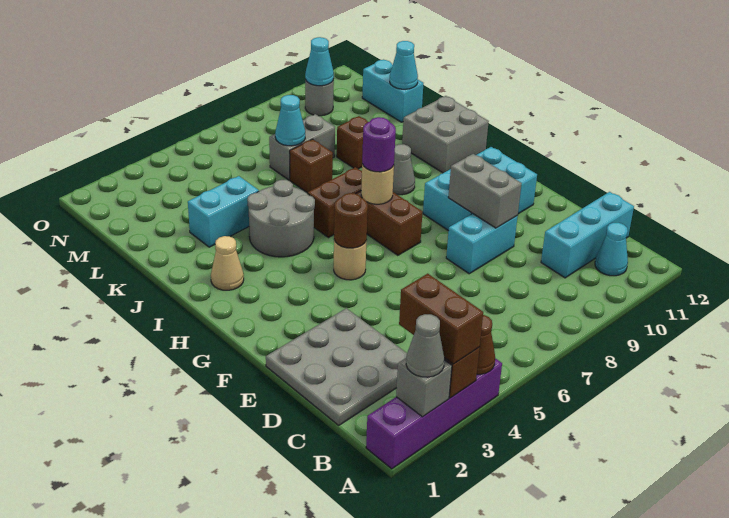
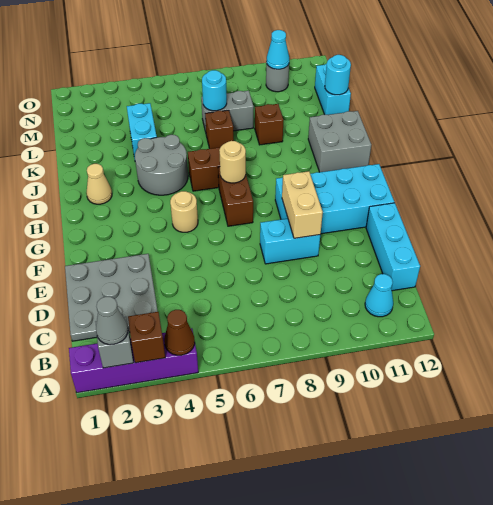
brown 1x2 brick [399,274,483,364] -> none
cyan 1x3 brick [541,192,634,278] -> cyan 1x3 brick turned to [366,203,420,291]
grey 1x2 brick [448,154,522,228] -> tan 1x2 brick [282,171,323,238]
cyan 2x3 brick [423,147,537,231] -> cyan 2x4 brick [275,164,394,234]
brown 1x1 round brick [334,193,368,248] -> none
purple 1x1 round brick [362,117,396,172] -> none
grey 1x1 cone [393,144,415,195] -> none
cyan 1x2 brick [188,176,259,247] -> cyan 1x2 brick turned to [127,103,157,158]
cyan 1x1 cone [275,95,305,146] -> cyan 1x1 round brick [202,70,227,111]
cyan 1x1 cone [390,41,418,89] -> cyan 1x1 round brick [325,55,351,95]

